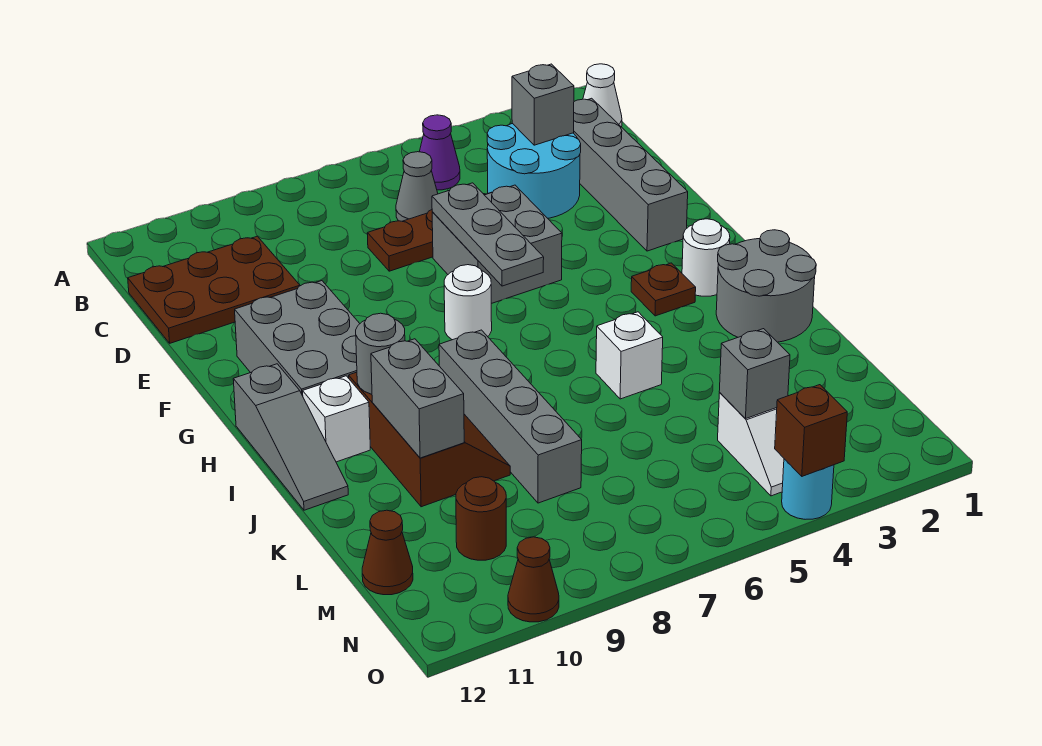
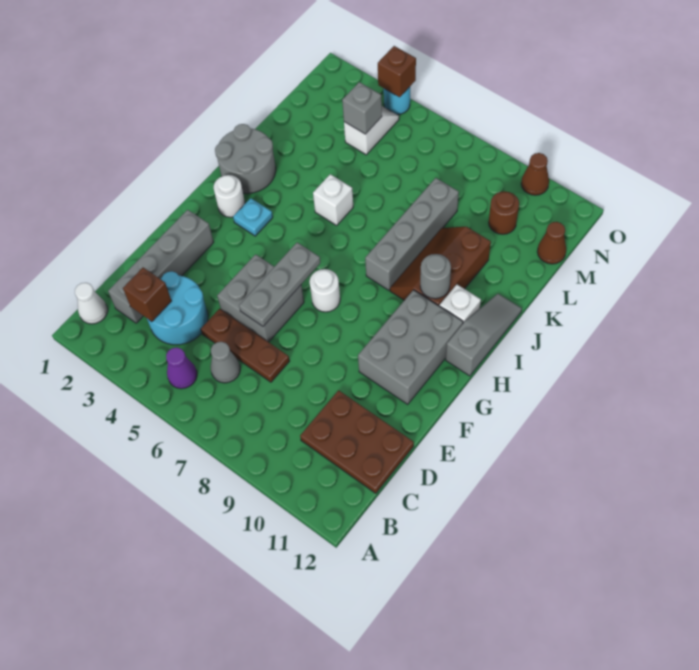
grey 1x1 brick [512,64,574,145] -> brown 1x1 brick [123,268,171,322]
brown 1x1 plate [631,263,696,316] -> cyan 1x1 plate [233,198,273,236]
grey 1x2 brick [371,339,464,458] -> none

